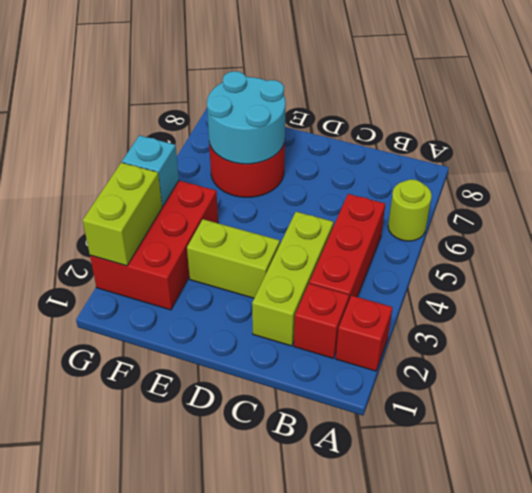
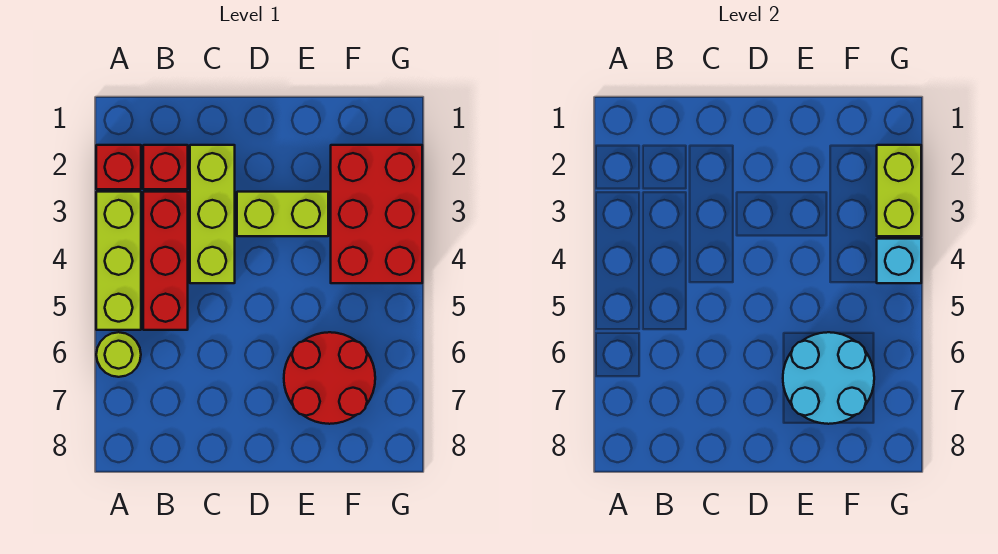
none -> lime 1x3 brick [96,192,141,330]

